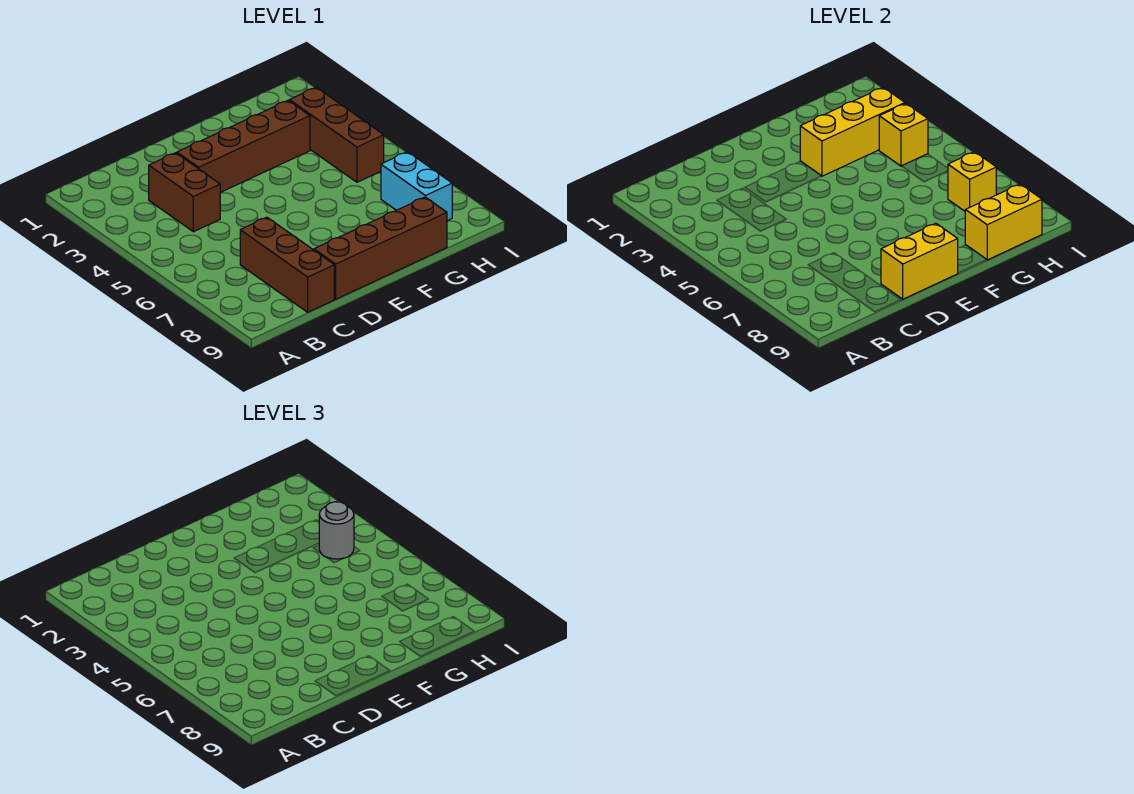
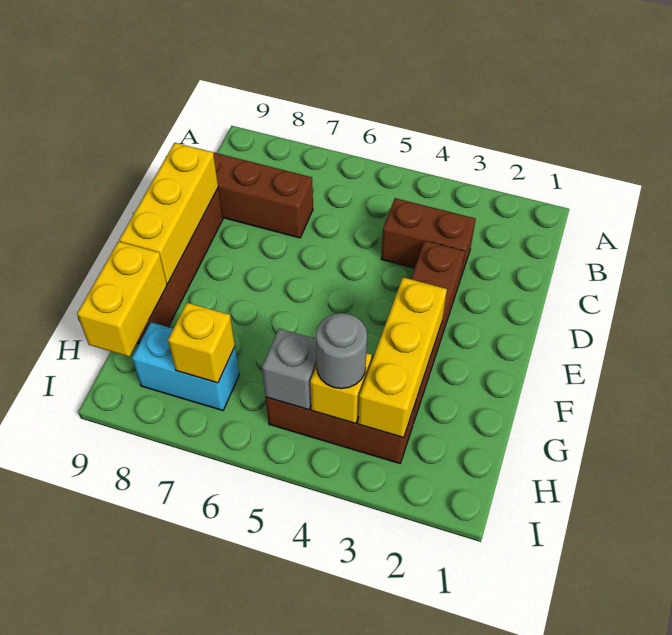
yellow 1x2 brick [881,223,958,299] -> yellow 1x3 brick [119,143,218,283]
none -> grey 1x1 brick [262,329,317,410]

